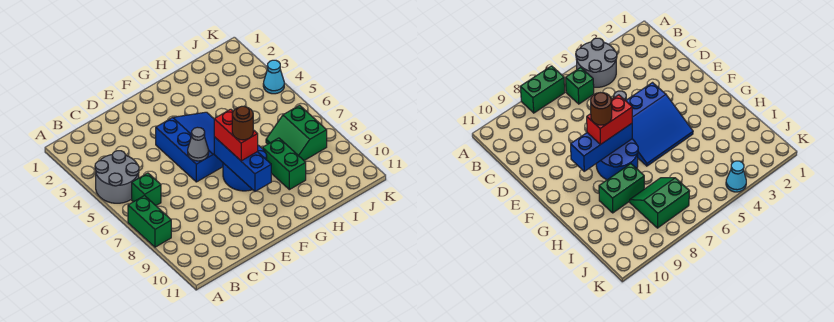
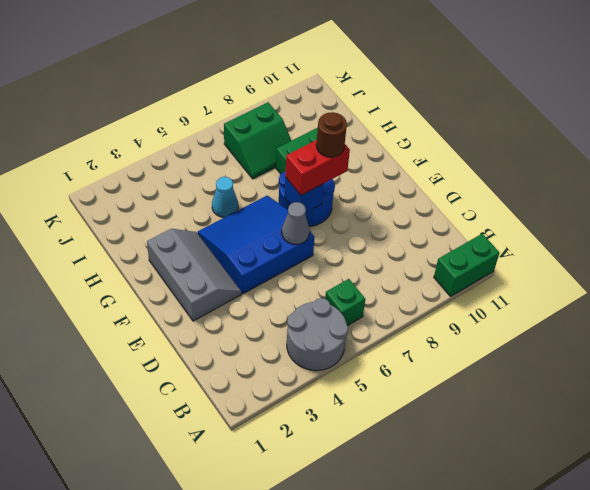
green 1x2 brick [128,195,171,247] -> green 1x2 brick moved to [434,234,500,296]
none -> grey 2x3 slope [147,229,241,321]
blue 1x3 brick [214,137,271,191] -> blue 1x1 brick [284,177,324,212]
cyan 1x1 cone [263,60,284,94] -> cyan 1x1 cone moved to [212,177,238,217]

